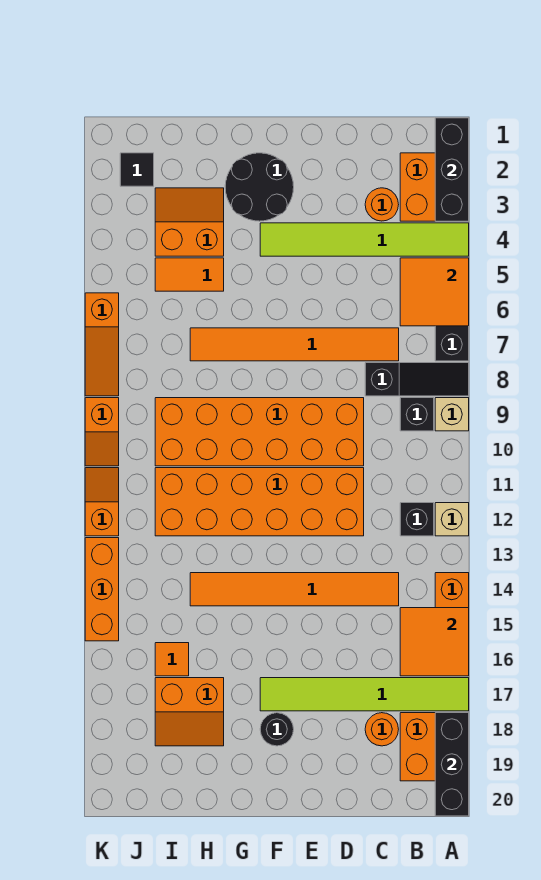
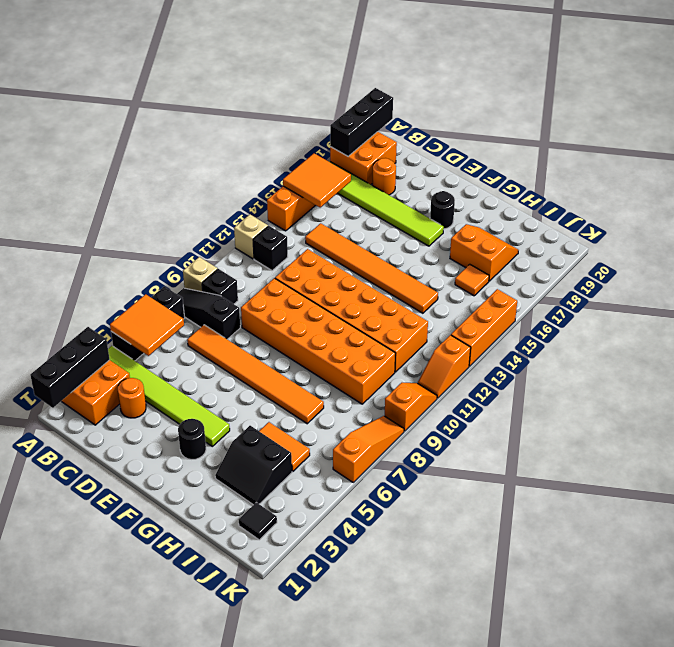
black 2x2 round brick [225,153,294,221] -> black 1x1 round brick [178,419,206,459]
orange 2x2 slope [155,188,224,256] -> black 2x2 slope [215,426,292,505]

